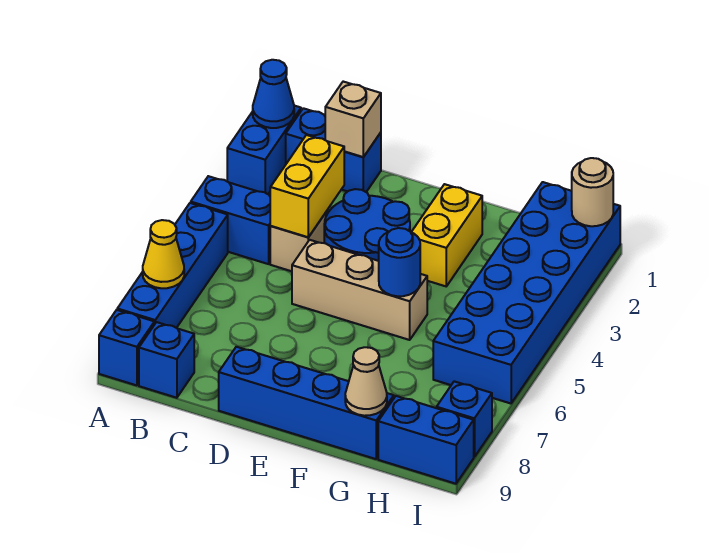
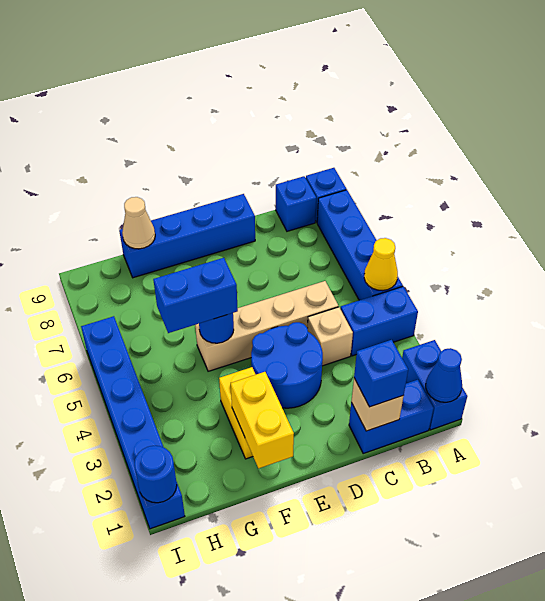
yellow 1x1 cone [143,220,184,288] -> yellow 1x1 cone moved to [364,238,398,291]
yellow 1x2 brick [270,135,344,237] -> yellow 1x2 brick moved to [231,372,294,469]
tan 1x3 brick [292,240,427,340] -> tan 1x4 brick [195,281,338,371]
blue 2x6 brick [433,182,620,403] -> blue 1x6 brick [81,316,185,529]
blue 1x2 brick [378,396,474,484] -> blue 1x2 brick moved to [153,258,238,333]
tan 1x1 round brick [572,158,613,226] -> blue 1x1 round brick [134,446,177,503]
blue 1x1 brick [437,381,492,457] -> blue 1x1 brick moved to [354,340,408,407]

